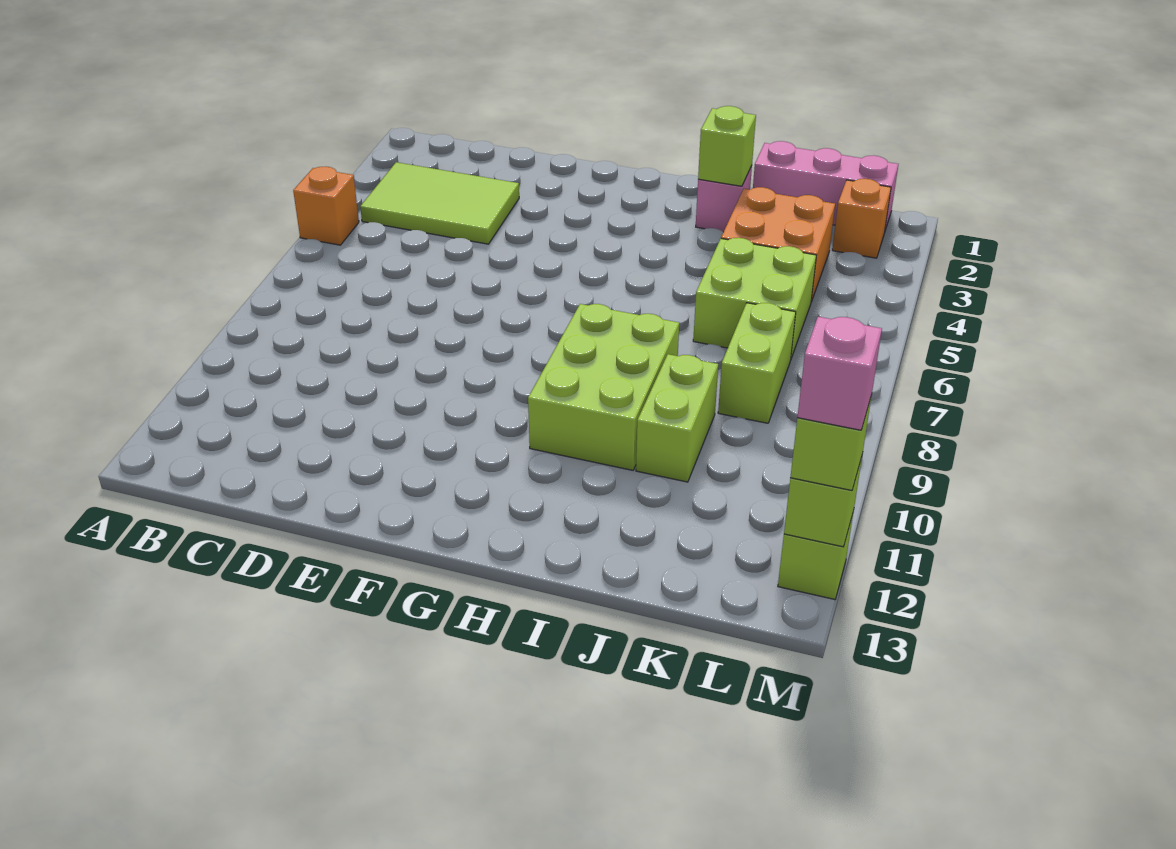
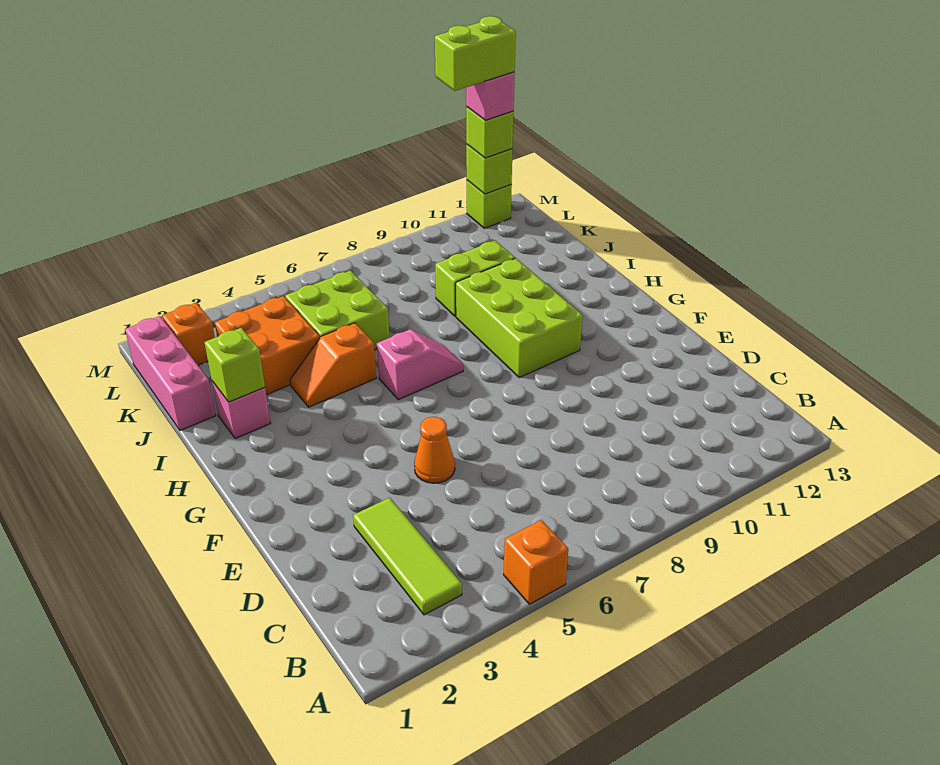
lime 2x3 tile [360,162,519,244] -> lime 1x3 tile [353,498,462,615]
none -> orange 1x1 cone [414,417,455,483]
none -> pink 1x2 slope [377,330,463,400]
lime 2x3 brick [528,304,679,470] -> lime 2x3 brick turned to [456,258,583,377]
none -> orange 1x2 slope [290,323,376,407]
lime 1x2 brick [718,303,796,423] -> lime 1x2 brick moved to [435,16,516,91]

